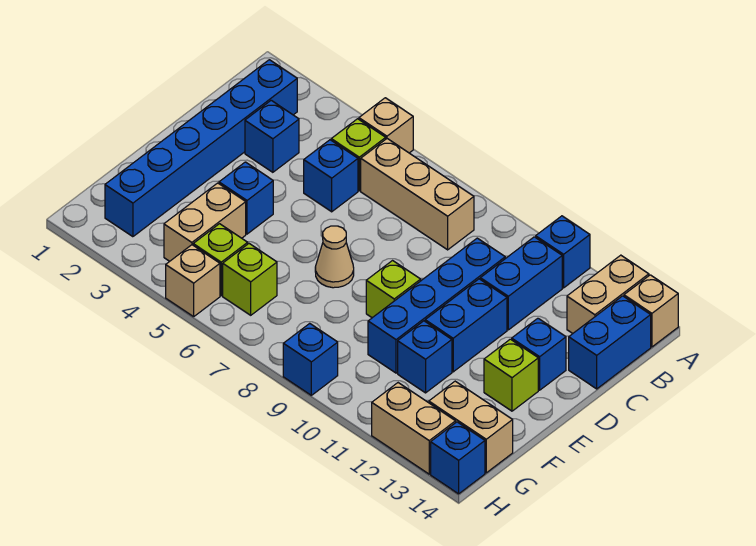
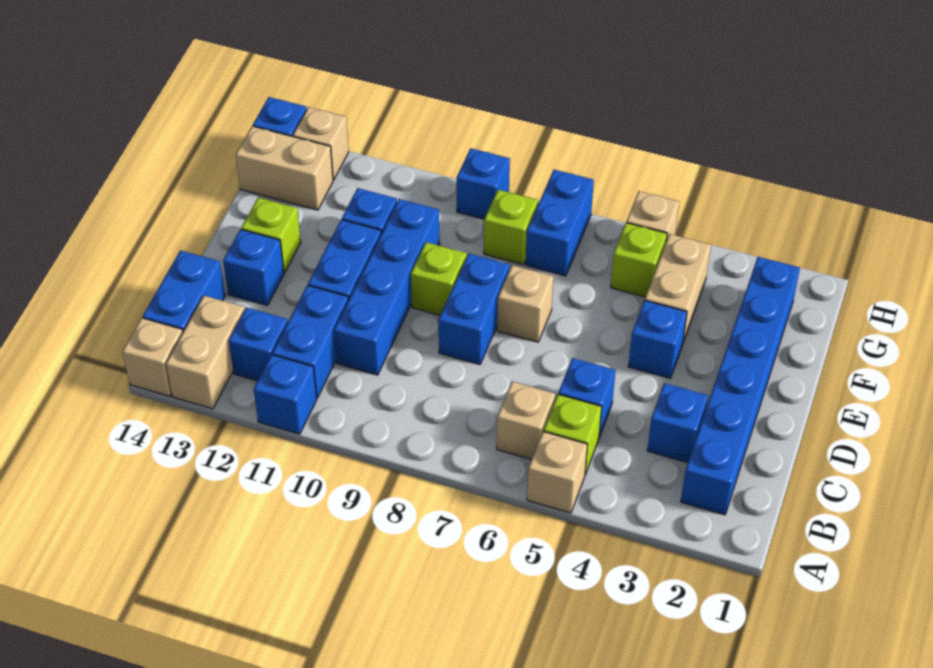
tan 1x3 brick [361,139,474,250] -> tan 1x1 brick [497,382,555,459]
none -> blue 1x1 brick [229,308,288,381]
none -> blue 1x2 brick [438,254,510,364]
tan 1x1 cone [315,226,354,288] -> tan 1x1 brick [497,265,553,342]
lime 1x1 brick [223,244,277,315] -> lime 1x1 brick moved to [484,190,538,265]
none -> blue 1x2 brick [526,170,594,276]
tan 1x2 brick [372,383,456,474] -> tan 1x1 brick [293,107,349,180]

